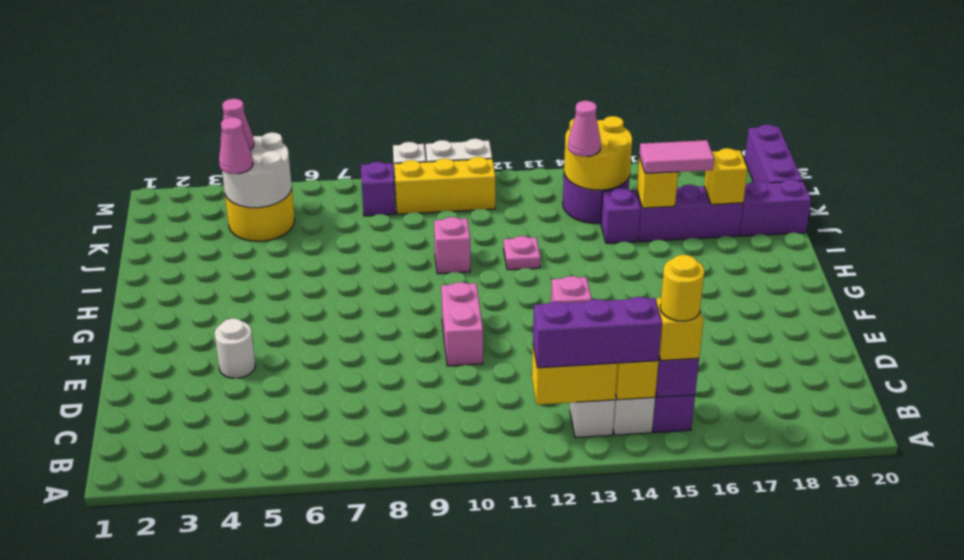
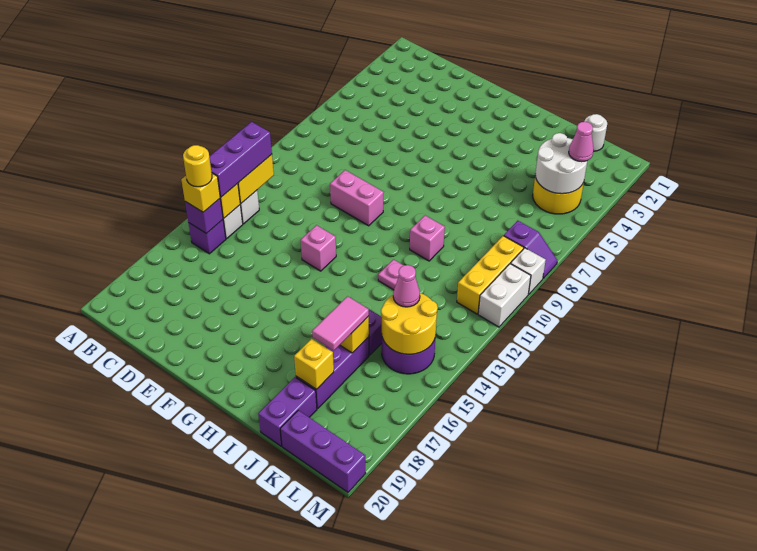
white 1x1 round brick [215,318,255,378] -> white 1x1 round brick moved to [585,114,607,151]
pink 1x1 cone [219,117,253,174] -> none

